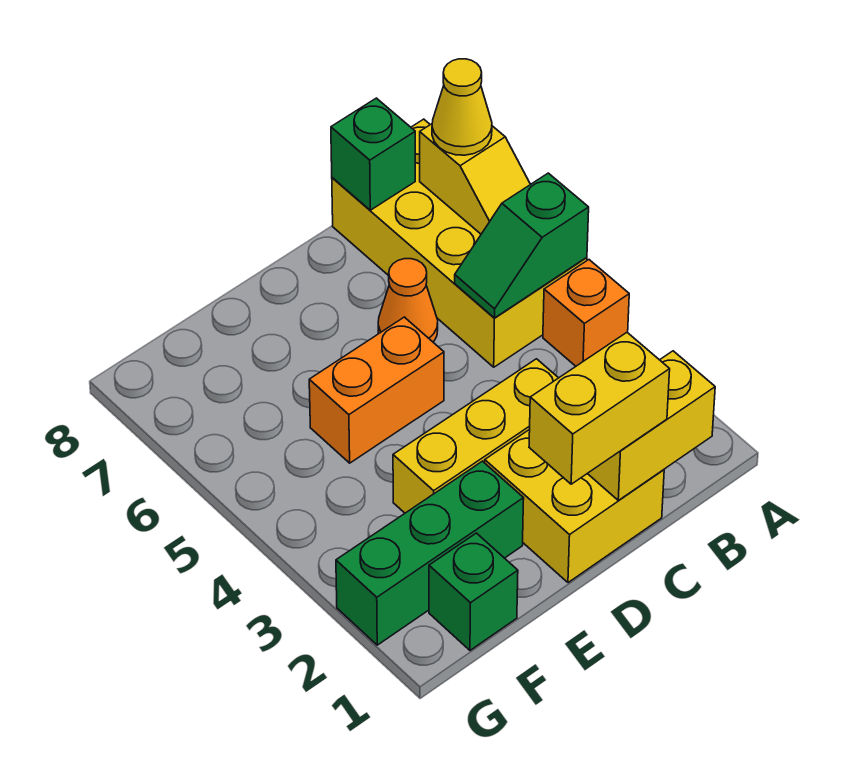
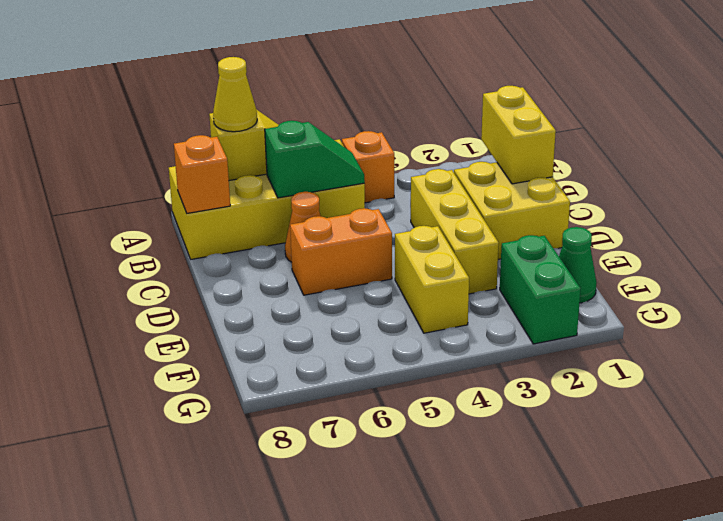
green 1x2 slope [455,173,589,318] -> green 1x2 slope turned to [265,121,365,198]
green 1x1 brick [331,98,415,210] -> orange 1x1 brick [174,135,230,213]
yellow 1x2 brick [529,333,670,484] -> yellow 1x2 brick moved to [395,226,469,333]
orange 1x2 brick [309,317,444,463] -> orange 1x2 brick turned to [290,208,392,295]
green 1x3 brick [336,461,524,645] -> green 1x2 brick [500,235,581,344]
green 1x1 brick [429,533,518,650] -> green 1x1 cone [559,227,597,303]

